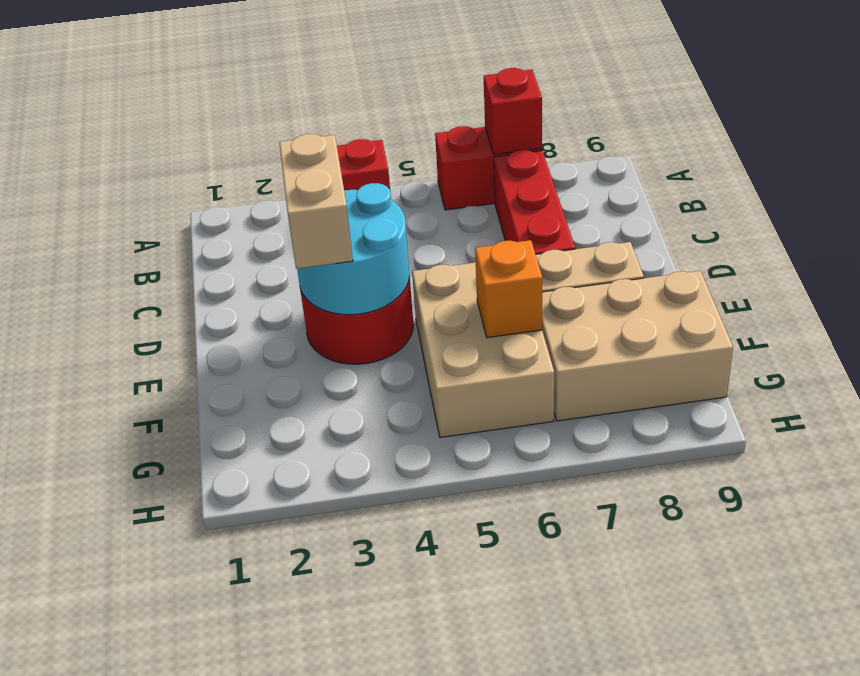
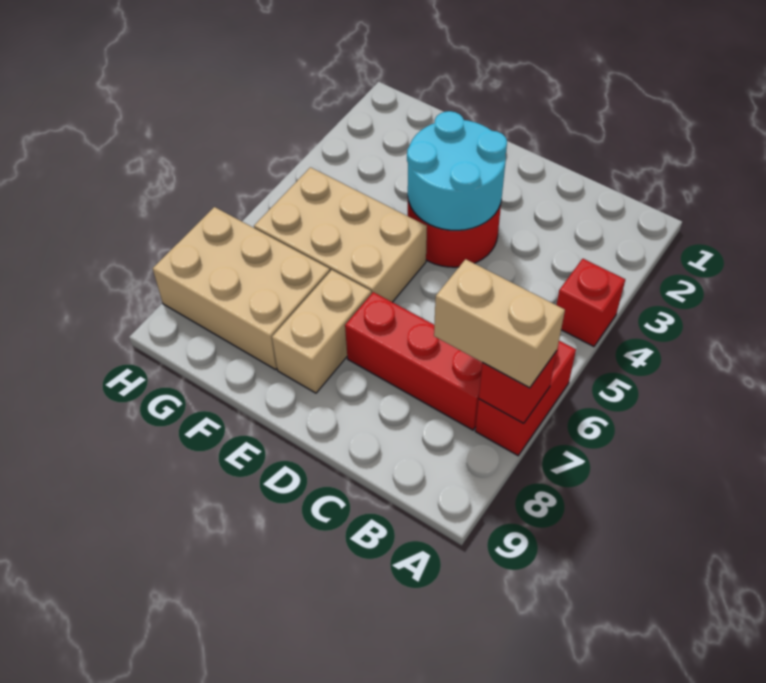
tan 1x2 brick [279,134,353,269] -> tan 1x2 brick moved to [434,259,565,388]
orange 1x1 brick [475,240,542,338] -> none
tan 2x3 brick [542,271,733,421] -> tan 2x3 brick turned to [153,207,330,370]

